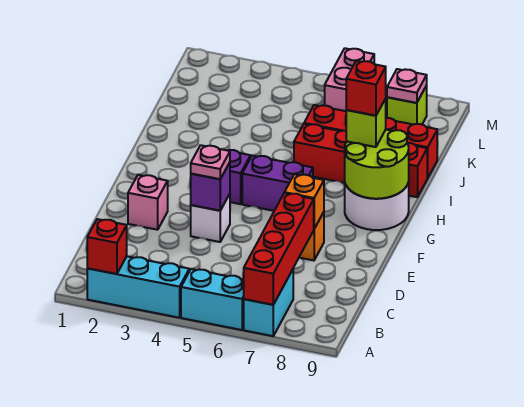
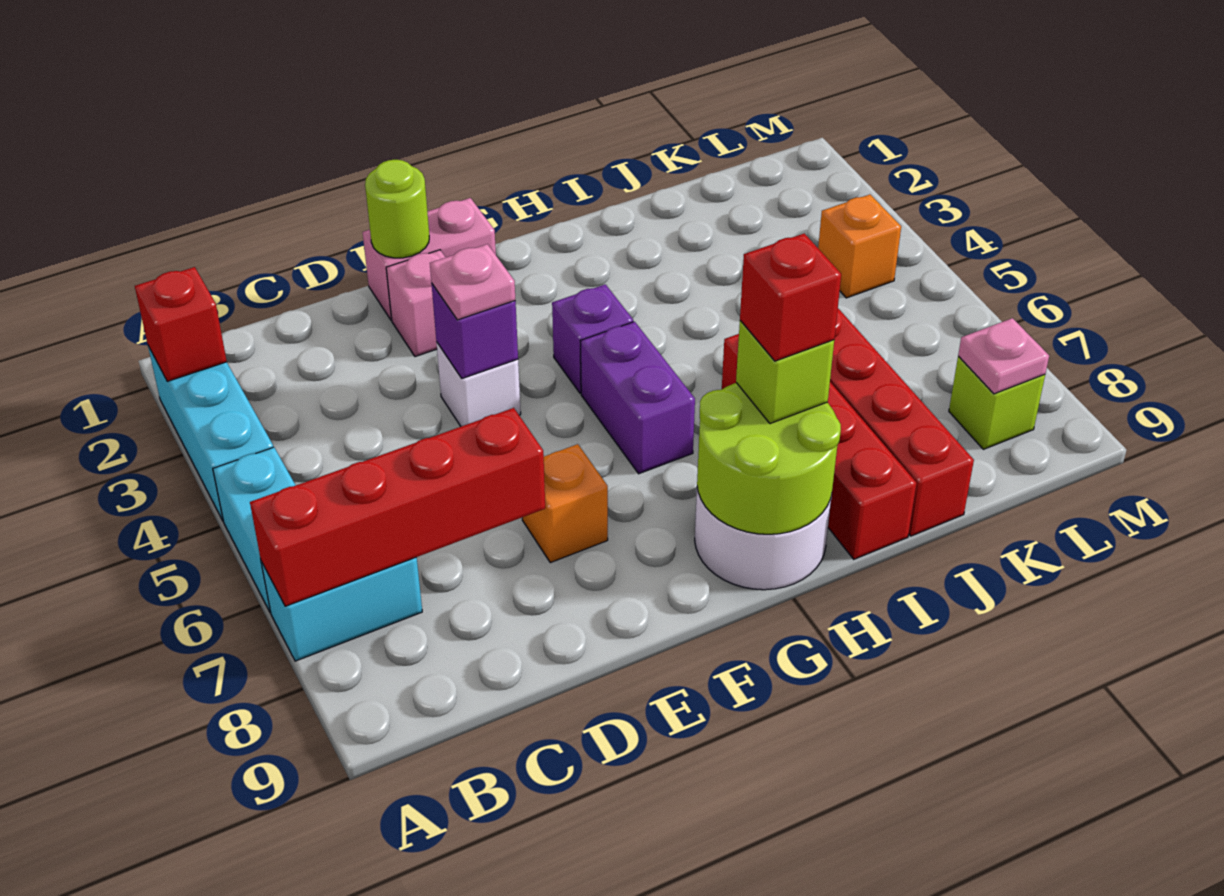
none -> lime 1x1 round brick [365,160,429,258]
orange 1x1 brick [284,174,324,229] -> orange 1x1 brick moved to [818,194,901,298]
pink 1x2 brick [325,48,374,111] -> pink 1x2 brick moved to [363,198,496,320]

